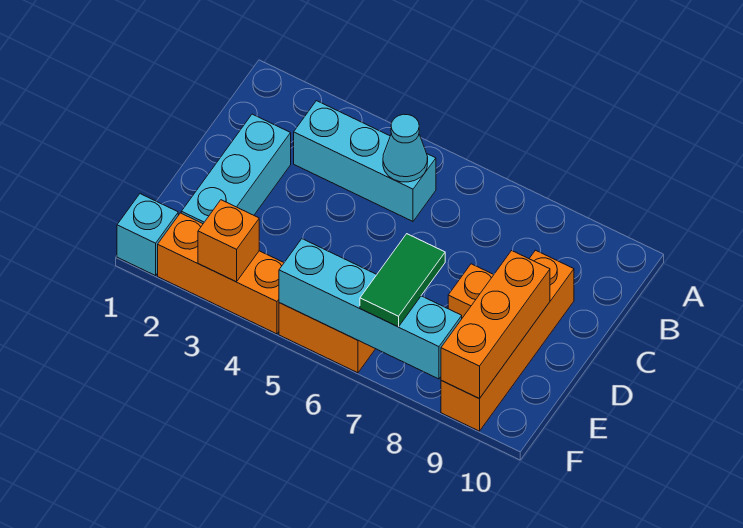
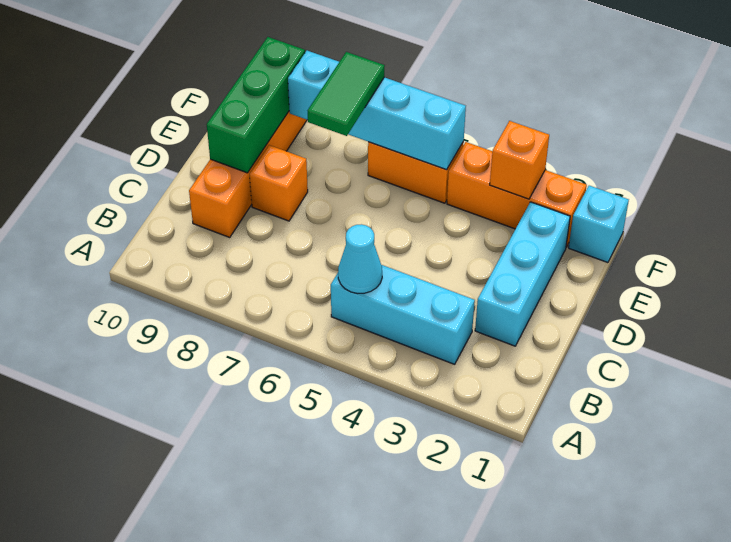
orange 1x3 brick [441,251,550,399] -> green 1x3 brick [207,37,305,173]

